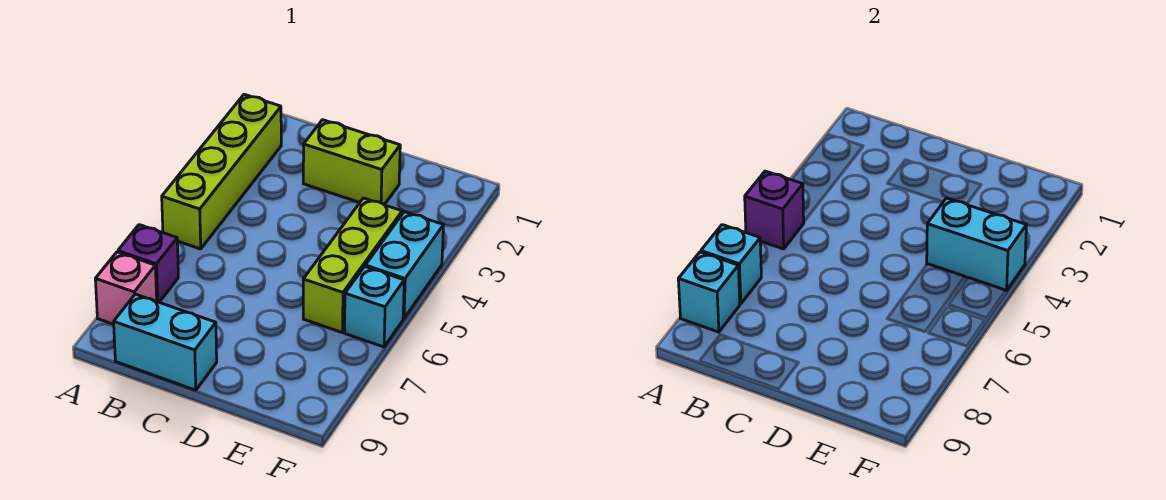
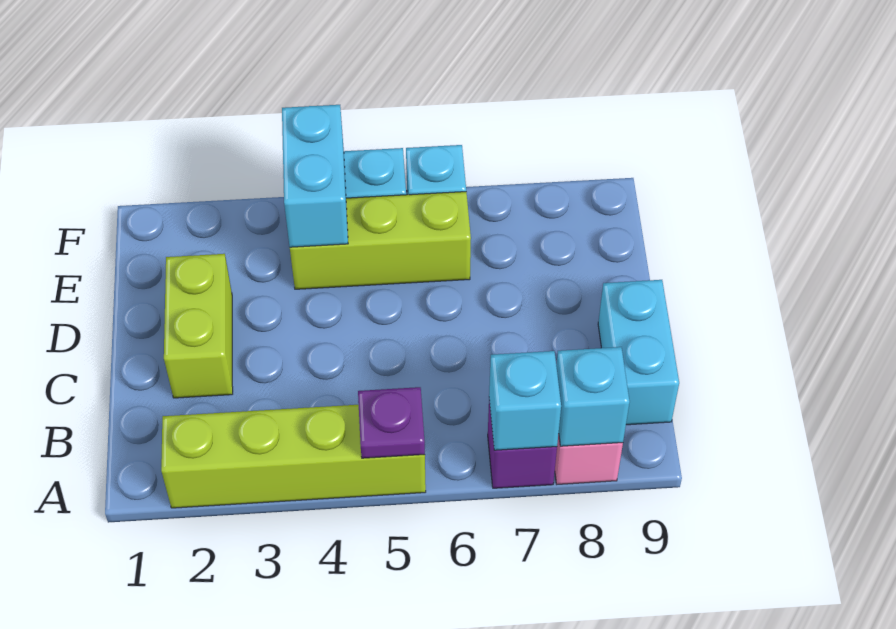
purple 1x1 brick [745,171,804,249] -> purple 1x1 plate [358,387,425,458]

